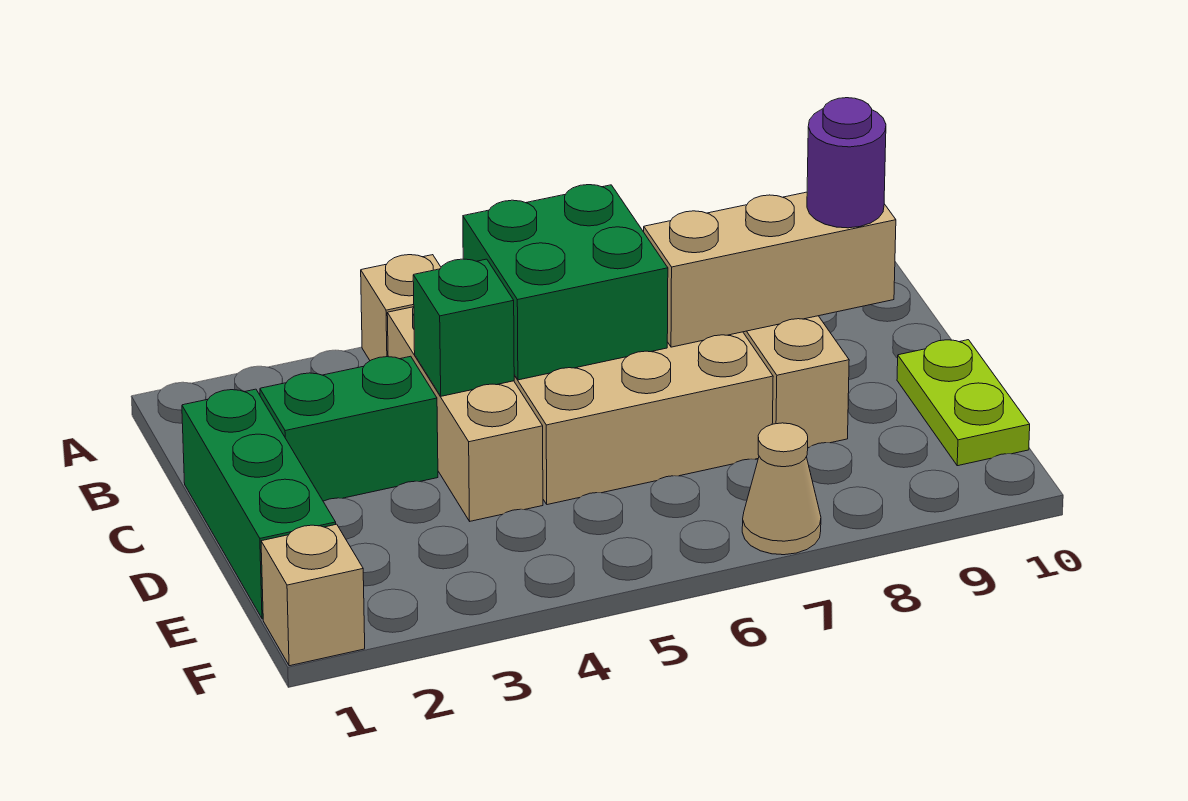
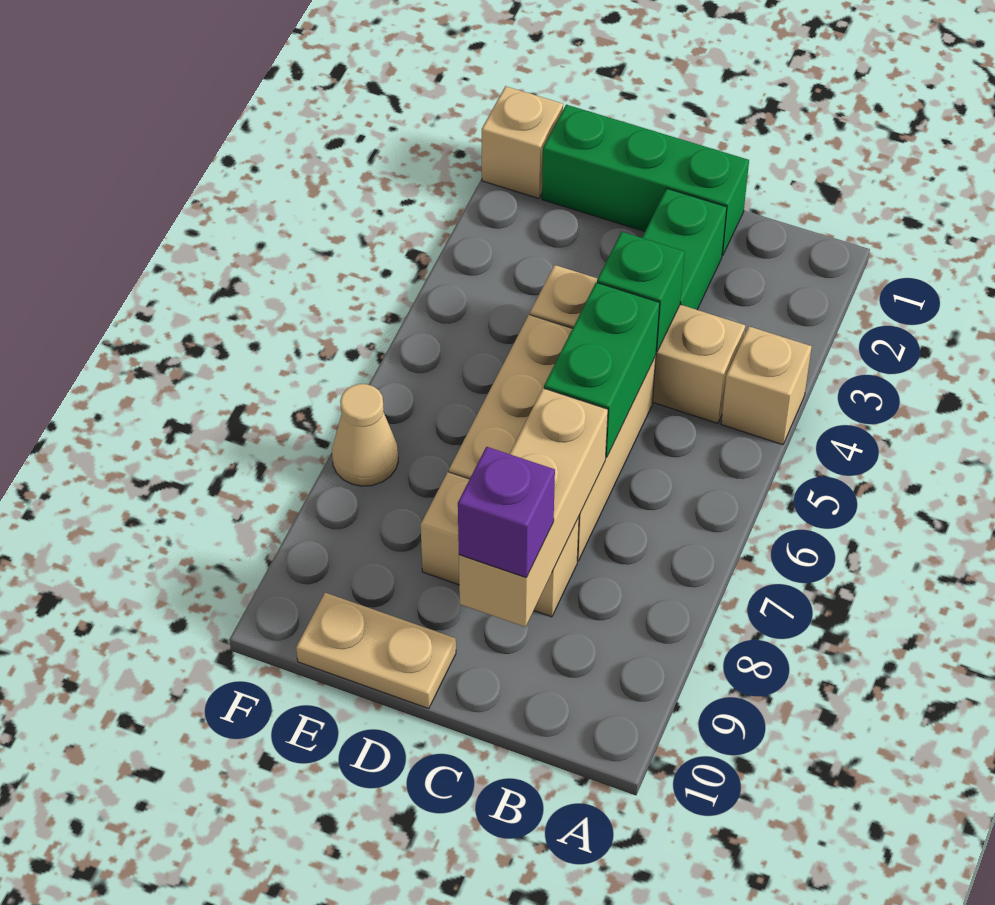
green 2x2 brick [463,185,668,380] -> green 1x2 brick [544,282,660,458]
purple 1x1 round brick [807,98,886,228] -> purple 1x1 brick [458,447,555,577]
lime 1x2 plate [897,340,1030,466] -> tan 1x2 plate [296,593,456,709]

